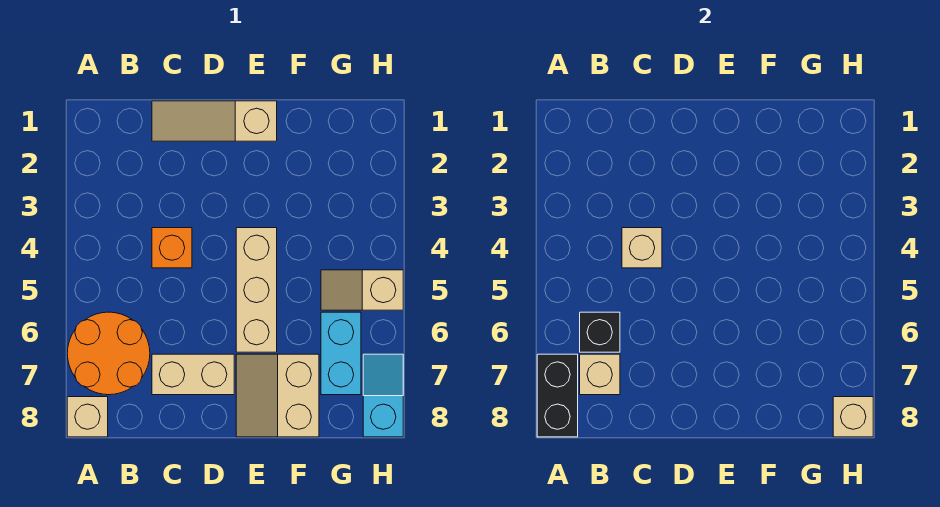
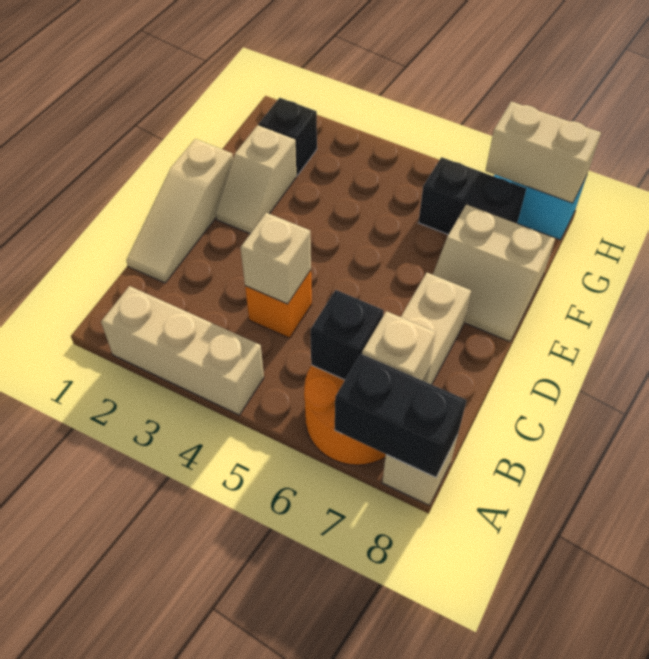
tan 1x3 brick [236,228,277,352] -> tan 1x3 brick moved to [101,286,264,415]
none -> black 1x1 brick [259,98,317,176]
tan 1x2 slope [321,270,403,310] -> tan 1x2 slope moved to [216,125,297,234]
cyan 1x2 brick [321,312,361,395] -> black 1x2 brick [418,157,526,235]
tan 1x1 brick [833,397,873,437] -> tan 1x2 brick [485,101,601,203]

